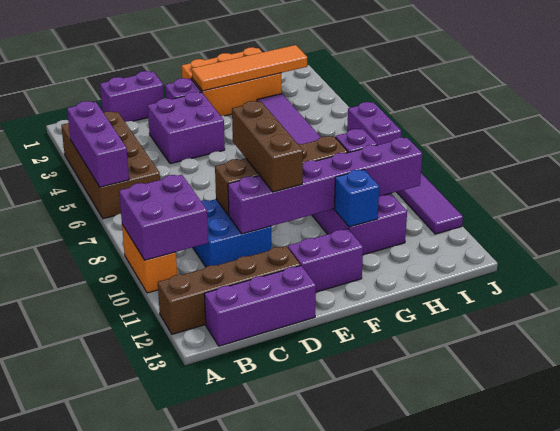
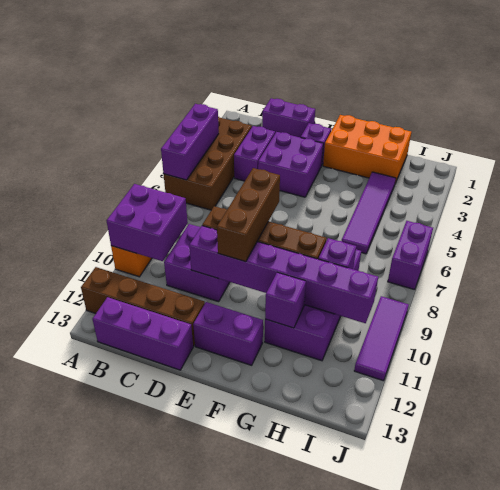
none -> purple 1x2 brick [234,126,275,181]
blue 2x2 brick [193,199,271,267] -> purple 2x2 brick [164,224,230,302]
orange 1x4 tile [192,45,307,91] -> none
blue 1x1 brick [334,170,379,227] -> purple 1x1 brick [265,273,306,328]

